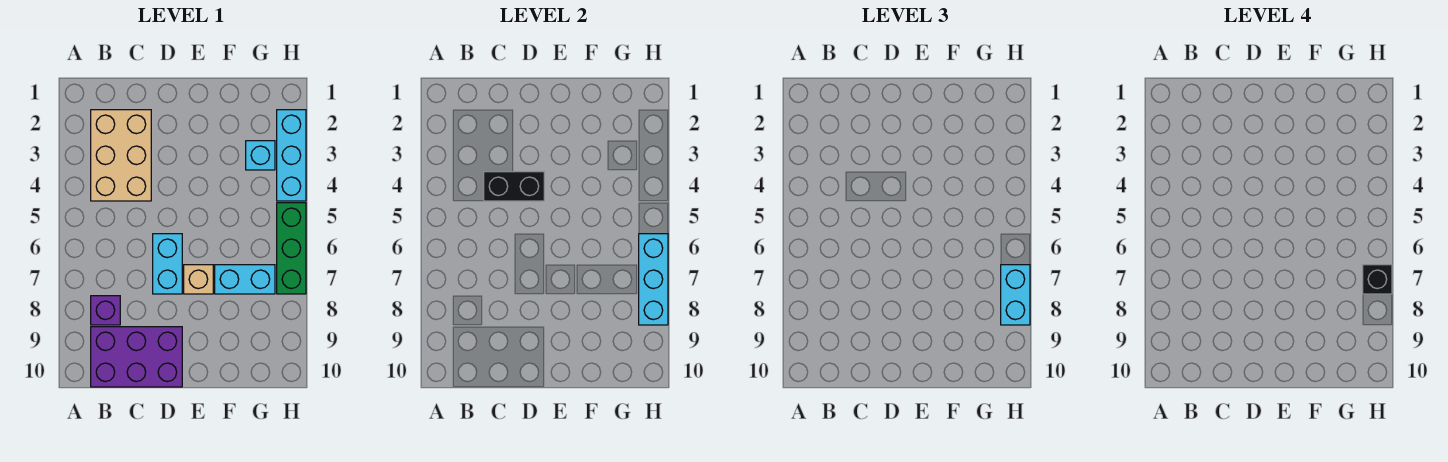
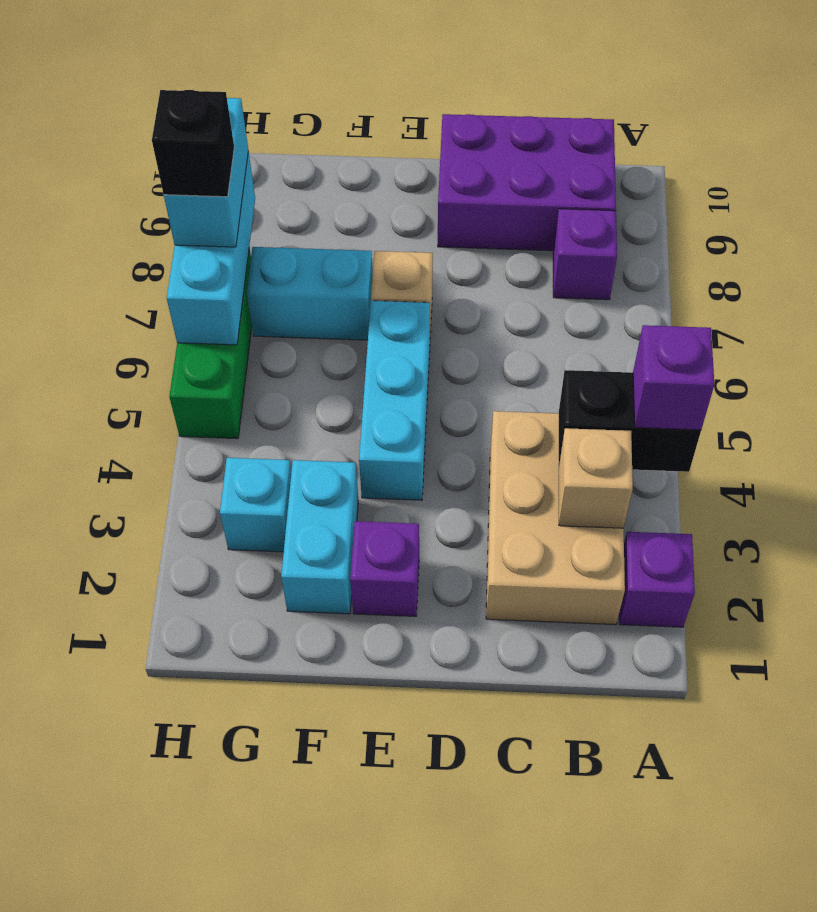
none -> purple 1x1 brick [619,531,695,627]
none -> purple 1x1 brick [633,325,714,430]
none -> tan 1x1 brick [559,428,633,528]
black 1x2 brick [484,172,544,201] -> black 1x2 brick moved to [559,370,701,472]
cyan 1x2 brick [153,234,182,294] -> cyan 1x2 brick moved to [281,460,358,614]
none -> purple 1x1 brick [350,521,419,616]
cyan 1x3 brick [277,110,306,201] -> cyan 1x3 brick moved to [359,301,430,500]

